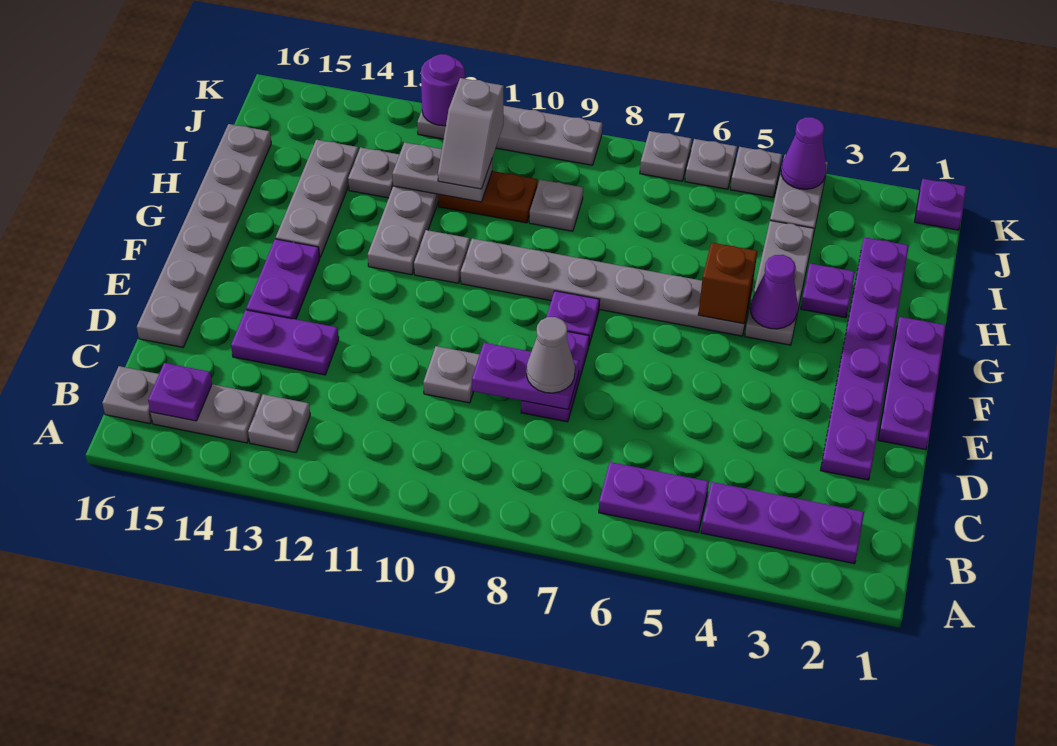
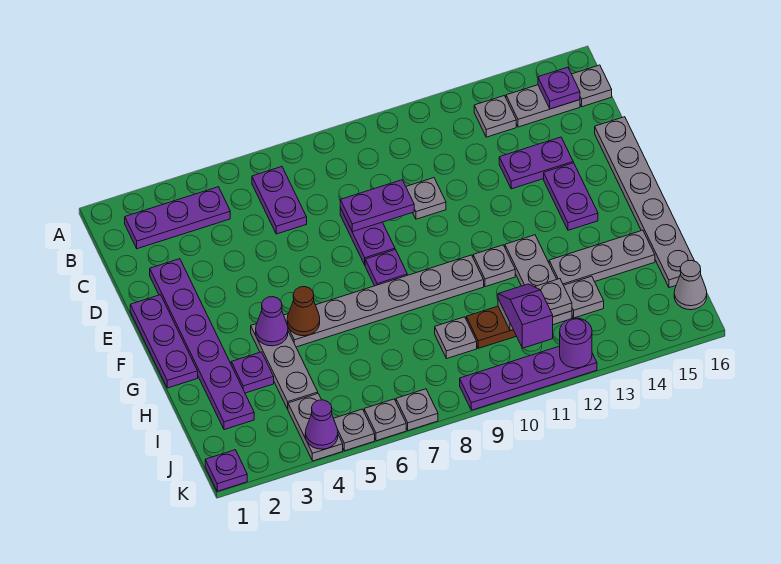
purple 1x2 plate [599,462,709,532] -> purple 1x2 plate turned to [252,167,307,234]
grey 1x1 cone [527,317,575,393] -> grey 1x1 cone moved to [674,260,707,310]
brown 1x1 brick [698,243,757,324] -> brown 1x1 cone [287,287,320,336]
grey 1x3 plate [276,140,359,257] -> grey 1x3 plate turned to [549,230,655,285]
grey 1x2 slope [438,78,504,189] -> purple 1x2 slope [498,284,553,348]
grey 1x4 plate [417,106,602,165] -> purple 1x4 plate [460,346,597,410]

